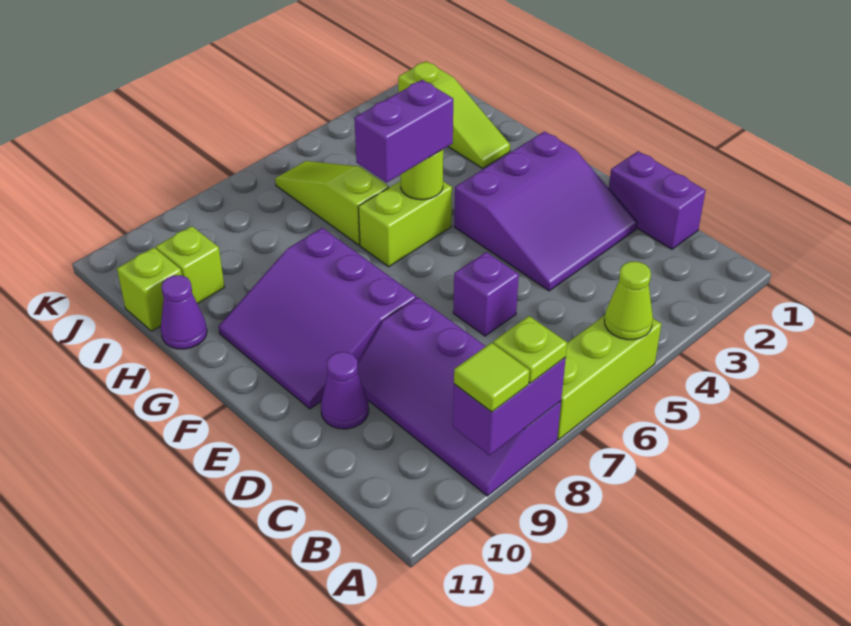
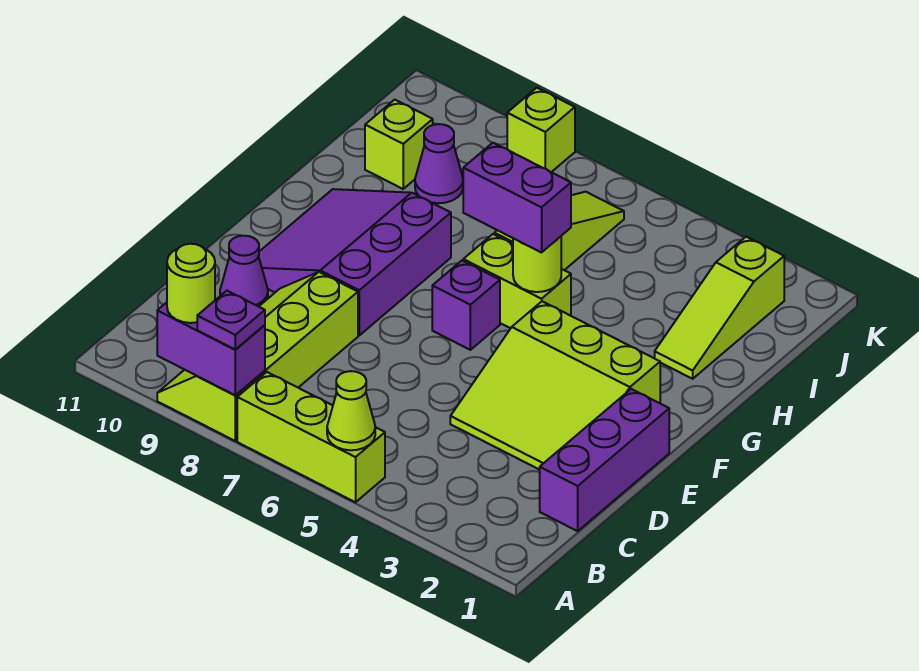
purple 2x4 slope [357,297,561,496] -> lime 2x4 slope [157,272,358,441]
lime 1x1 plate [493,316,567,383] -> purple 1x1 plate [197,291,265,349]
lime 1x1 tile [454,343,530,412] -> lime 1x1 round brick [167,244,215,323]
purple 1x2 brick [609,151,706,249] -> purple 1x3 brick [540,389,669,531]
purple 3x3 slope [454,131,637,291] -> lime 3x3 slope [450,301,660,470]
purple 1x1 brick [453,252,519,336] -> purple 1x1 brick moved to [432,261,500,350]
purple 1x1 cone [161,275,207,349] -> purple 1x1 cone moved to [415,124,463,203]
lime 1x1 brick [117,248,182,331] -> lime 1x1 brick moved to [507,88,575,172]

